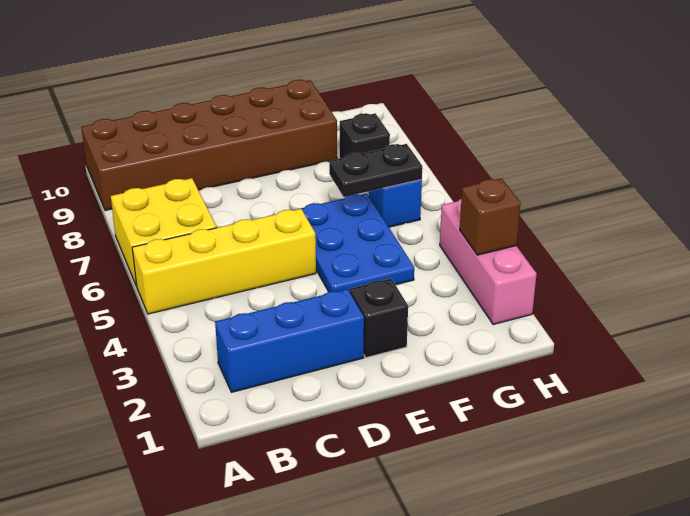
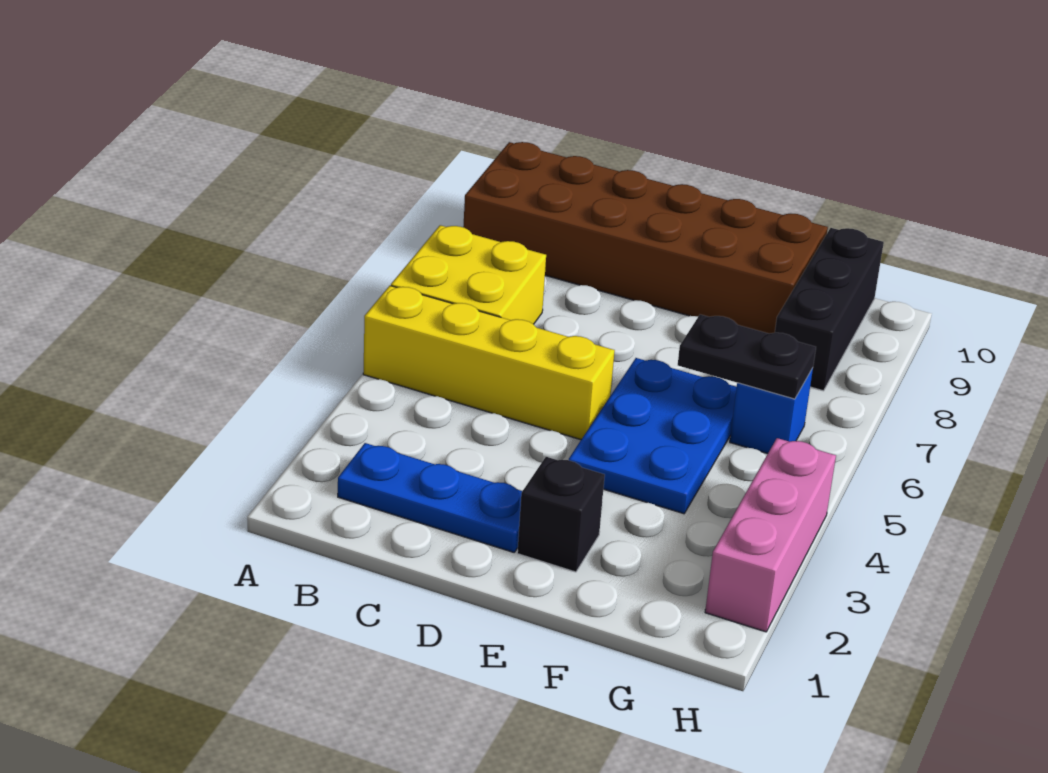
blue 1x3 brick [215,289,364,392] -> blue 1x3 plate [338,443,522,552]
black 1x1 brick [340,113,390,158] -> black 1x3 brick [775,228,884,391]
brown 1x1 brick [460,178,521,255] -> none

